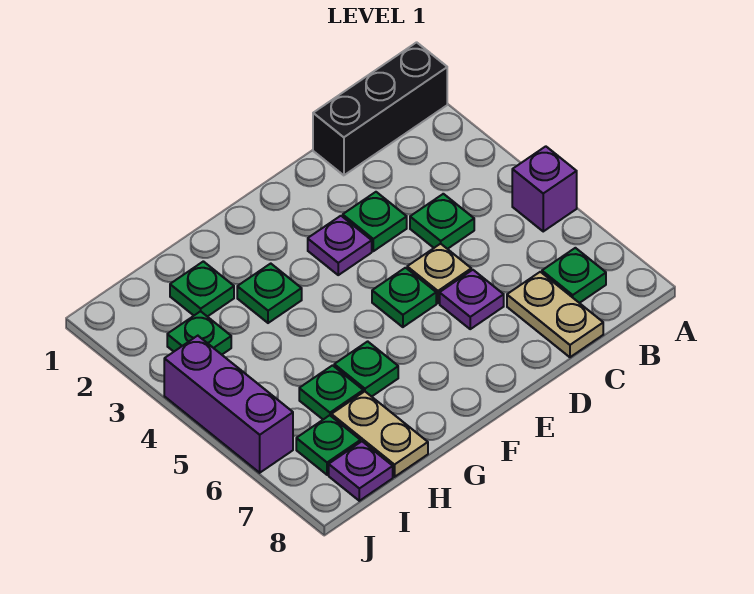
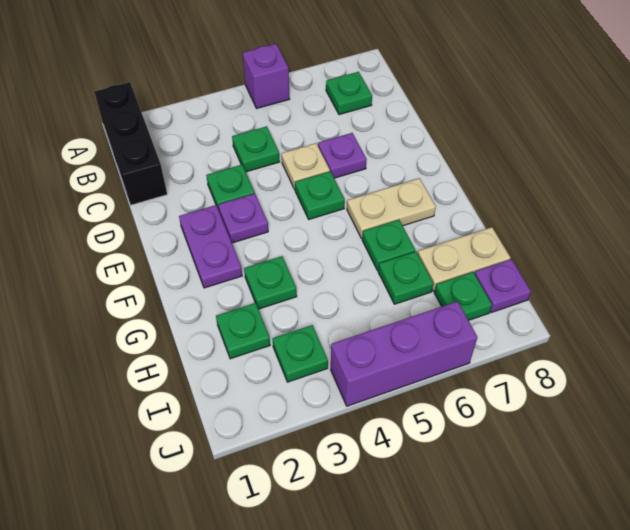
tan 1x2 plate [507,272,603,357] -> tan 1x2 plate moved to [347,178,436,239]
none -> purple 1x2 plate [179,205,242,288]

